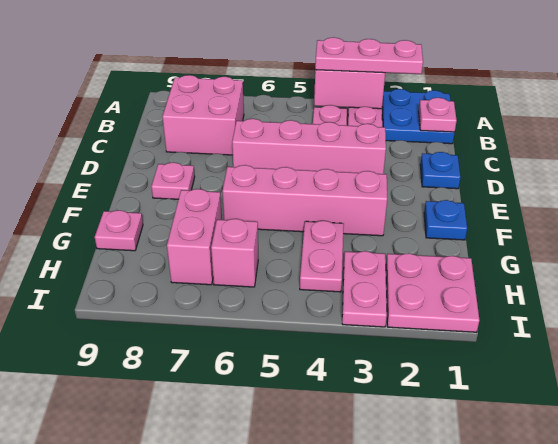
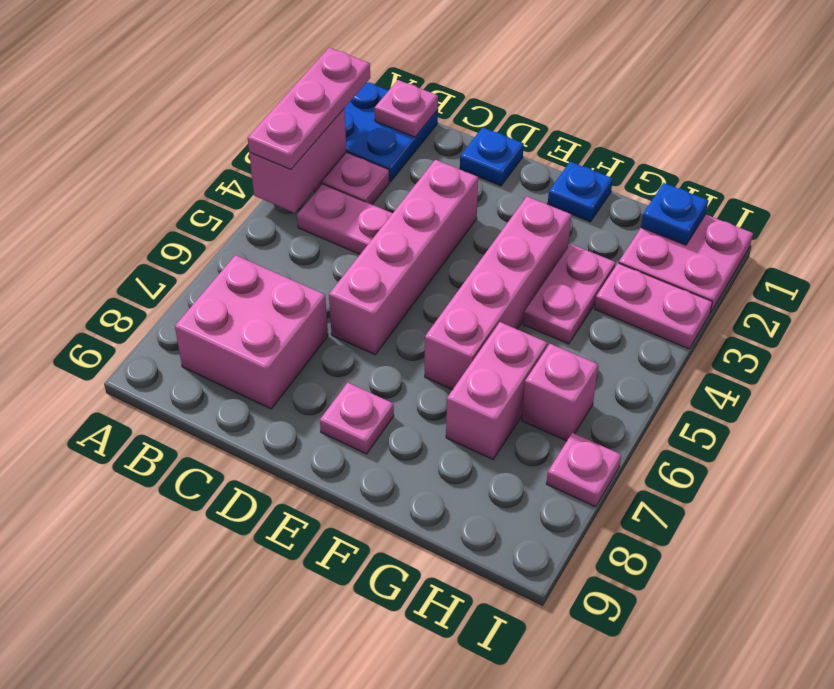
pink 1x2 plate [300,221,344,292] -> pink 1x2 plate turned to [523,244,615,344]
pink 1x2 brick [167,189,222,285] -> pink 1x2 brick turned to [446,322,547,459]
pink 1x1 plate [95,210,143,251] -> pink 1x1 plate moved to [546,433,621,507]
none -> blue 1x1 plate [641,183,708,245]

